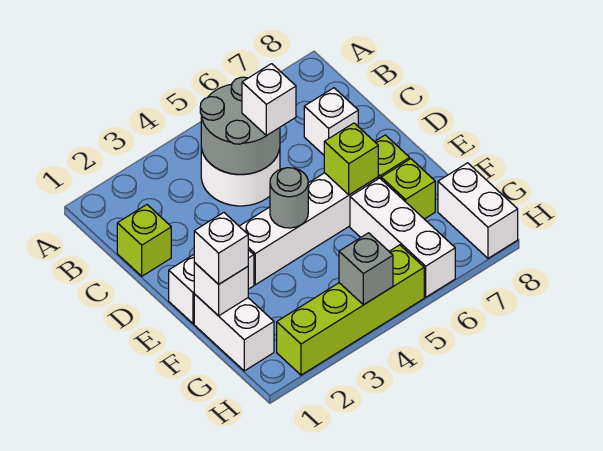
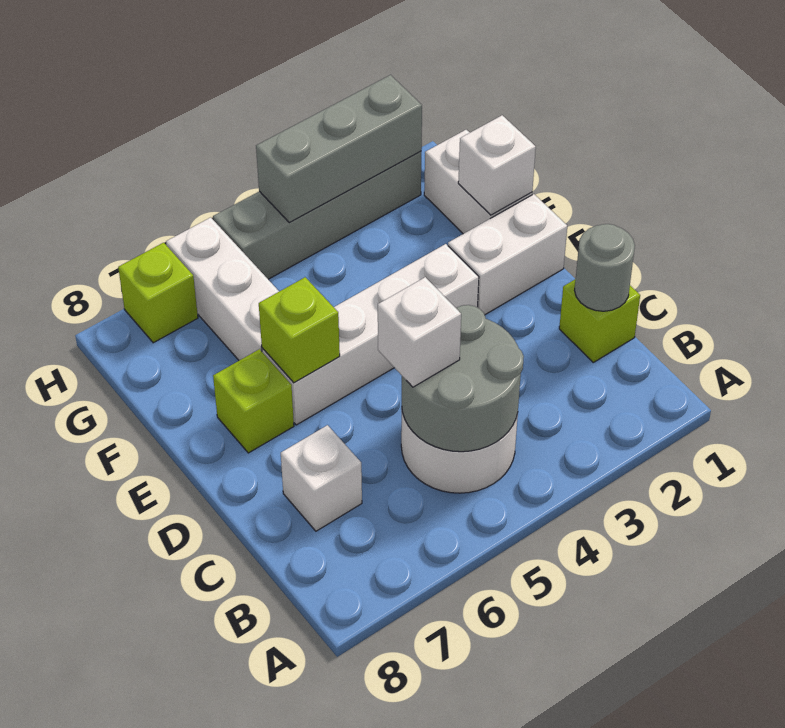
grey 1x1 round brick [270,168,308,228] -> grey 1x1 round brick moved to [574,224,635,311]
white 1x1 brick [194,213,248,284] -> none
lime 1x1 brick [381,159,435,219] -> lime 1x1 brick moved to [118,243,198,343]
white 1x2 brick [438,163,518,258] -> none
lime 1x4 brick [277,245,424,375] -> grey 1x4 brick [213,151,421,279]
grey 1x1 brick [339,233,393,305] -> grey 1x3 brick [256,75,422,222]

